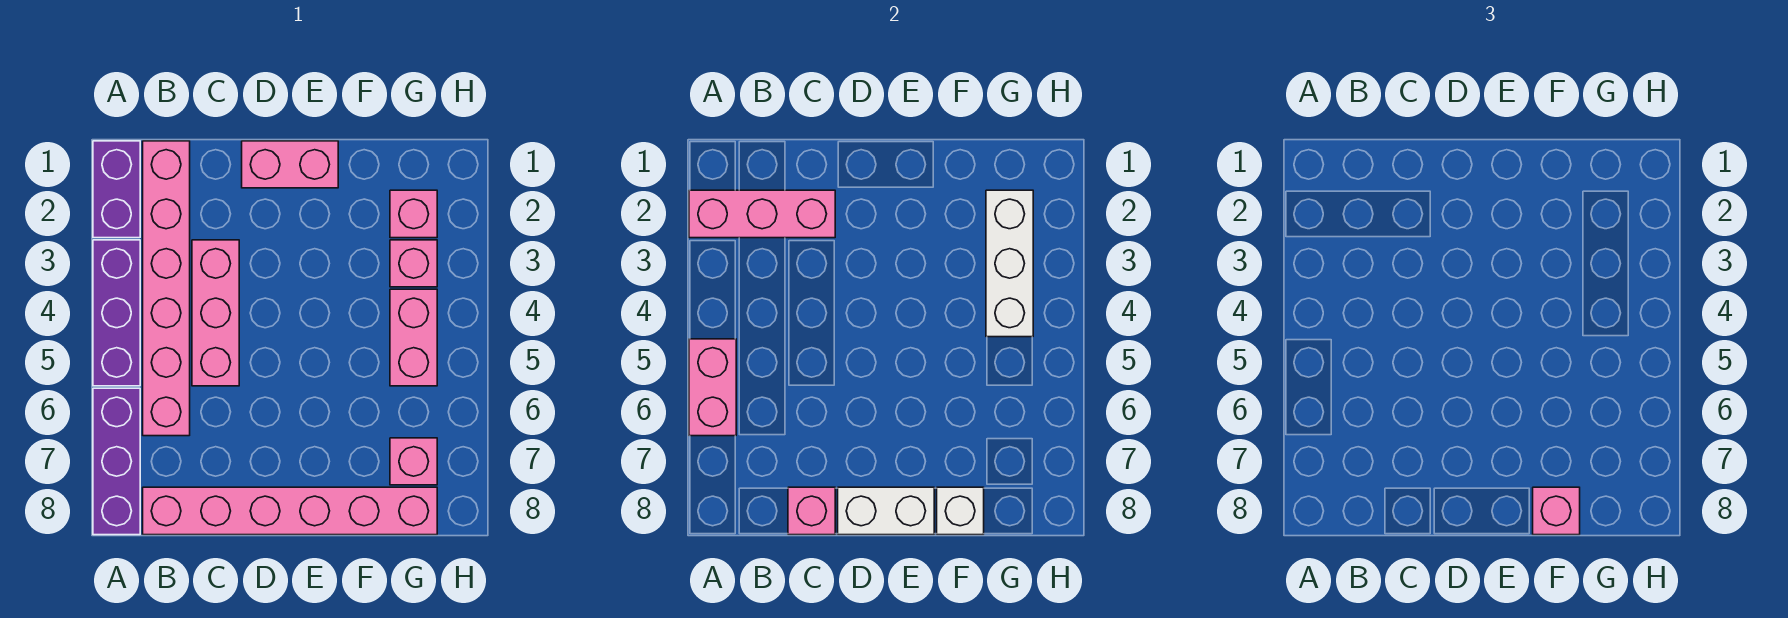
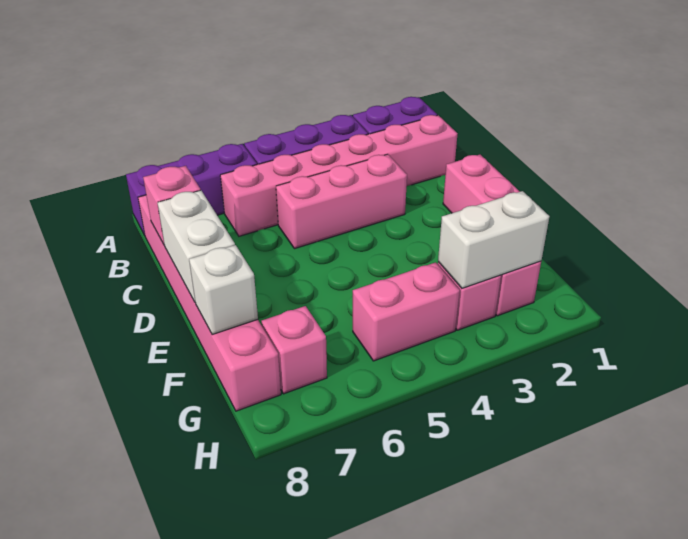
pink 1x3 brick [689,190,835,238] -> none
pink 1x2 brick [689,339,736,436] -> none
pink 1x1 brick [1533,487,1580,535] -> none
white 1x3 brick [986,190,1033,337] -> white 1x2 brick [438,191,550,288]

